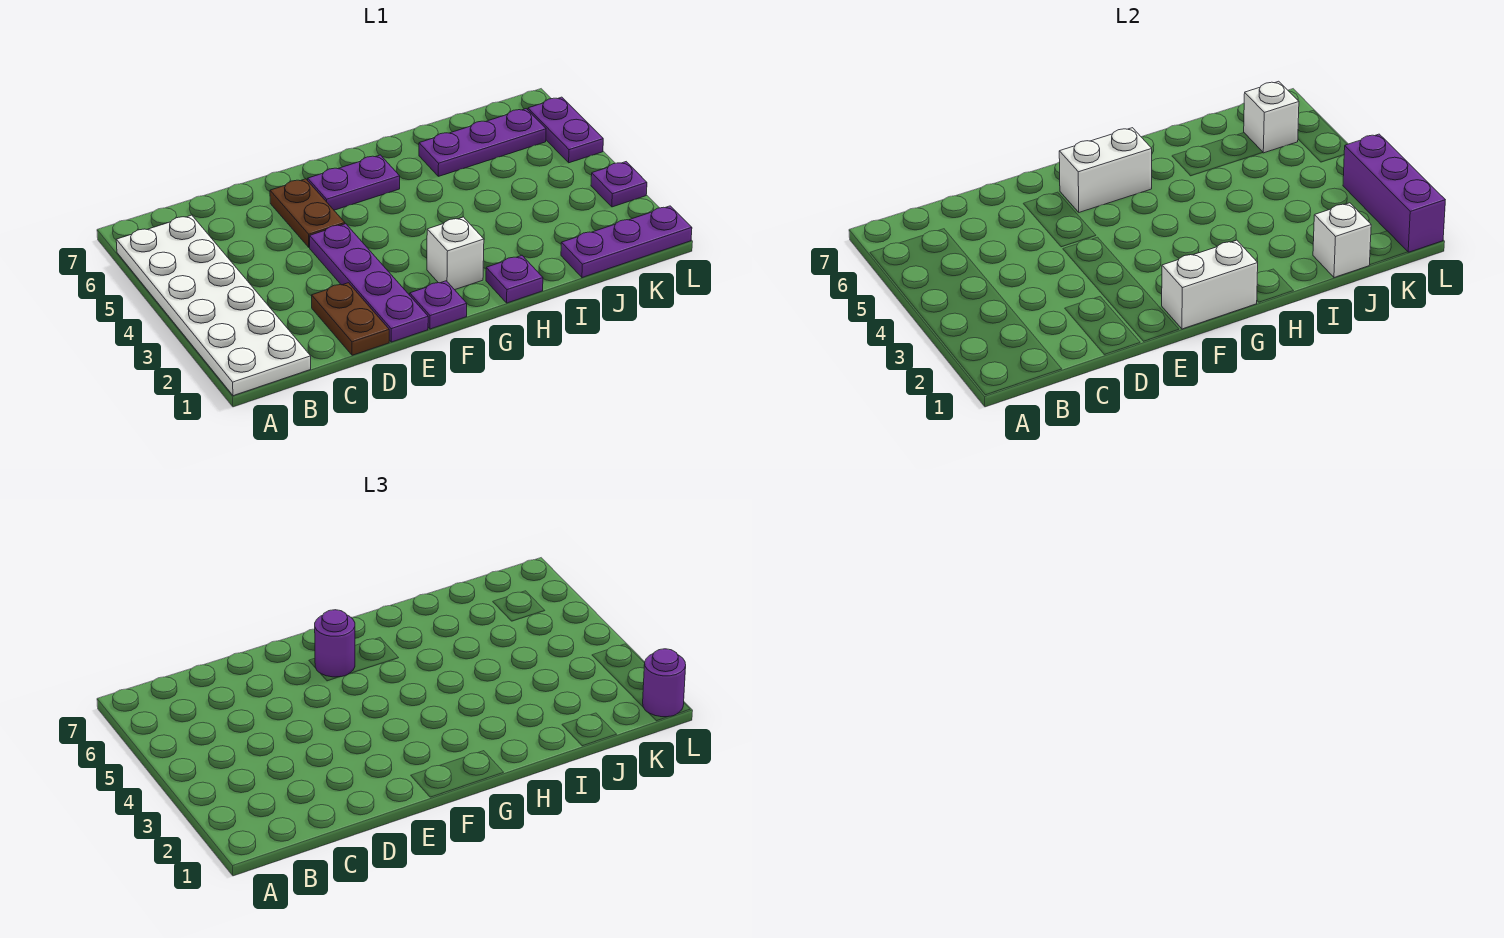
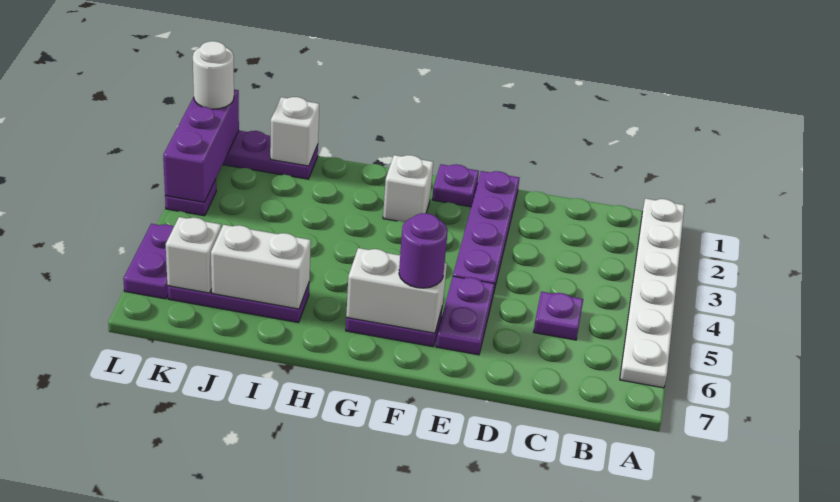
white 2x6 plate [116,215,311,396] -> white 1x6 plate [620,198,685,388]
brown 1x2 plate [312,283,389,355] -> none
brown 1x2 plate [270,179,345,247] -> purple 1x2 plate [436,276,495,355]
white 1x2 brick [1162,240,1258,329] -> white 1x2 brick moved to [211,225,311,309]
purple 1x1 plate [486,255,543,303] -> purple 1x1 plate moved to [534,292,583,340]
purple 1x1 round brick [643,649,686,717] -> white 1x1 round brick [193,41,234,109]

